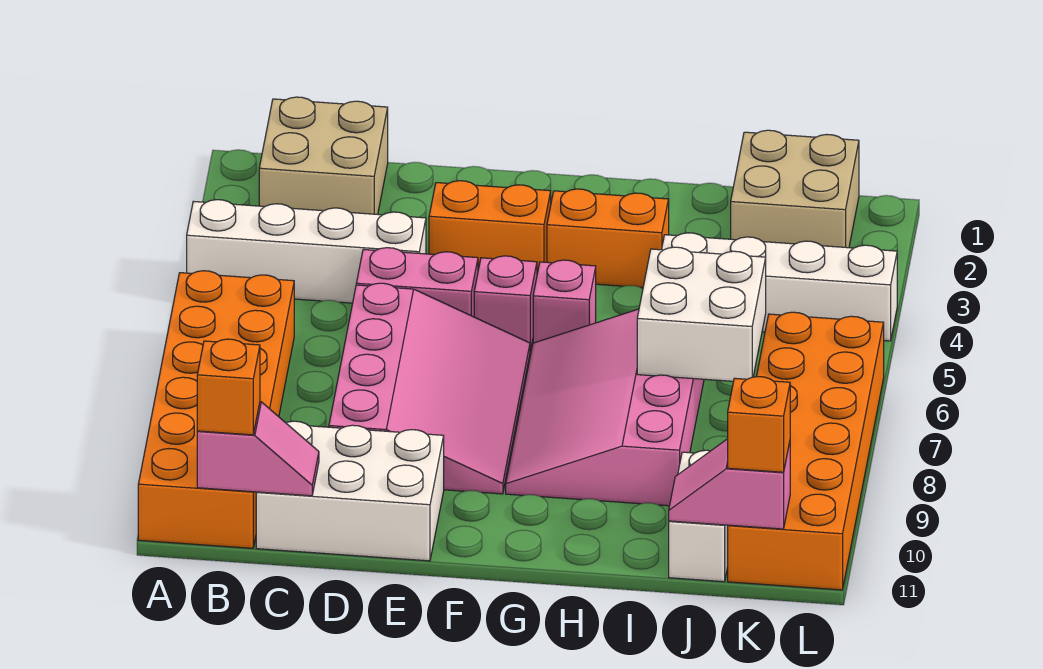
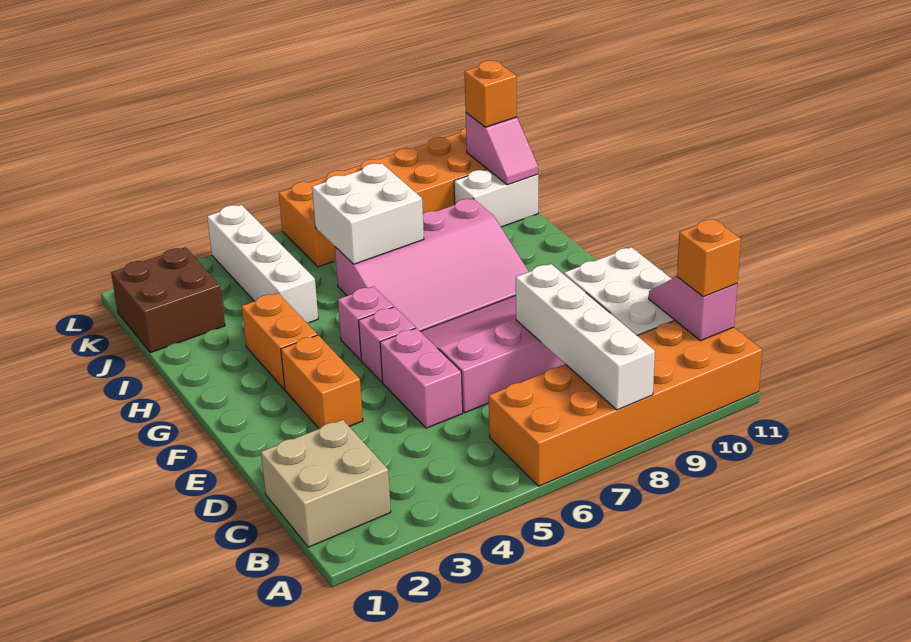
white 1x4 brick [187,200,426,303] -> white 1x4 brick moved to [516,264,655,410]
tan 2x2 brick [731,130,859,248] -> brown 2x2 brick [111,247,225,353]

